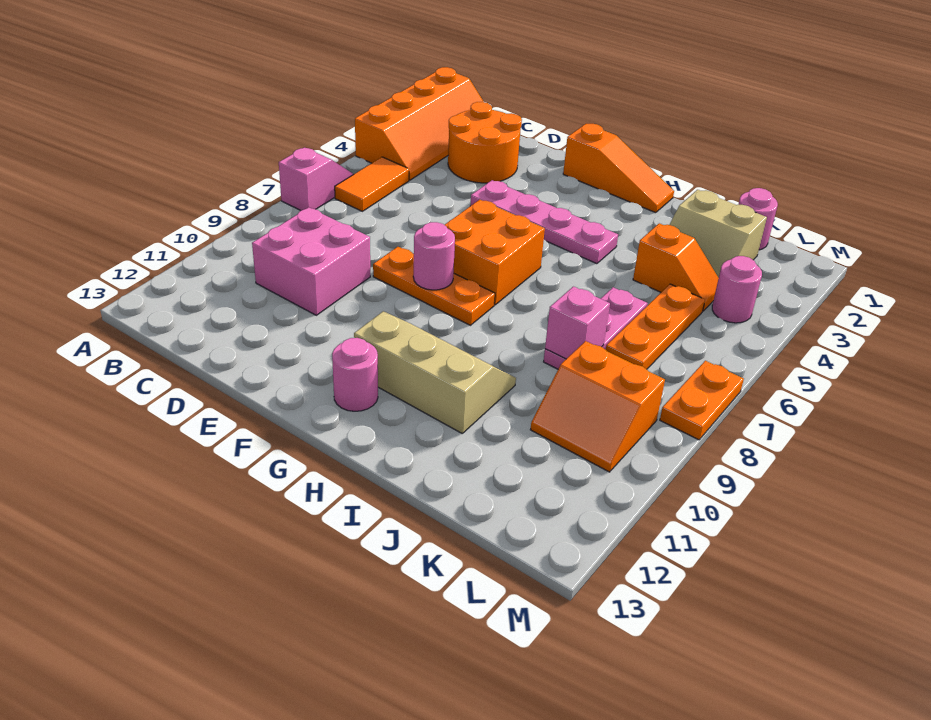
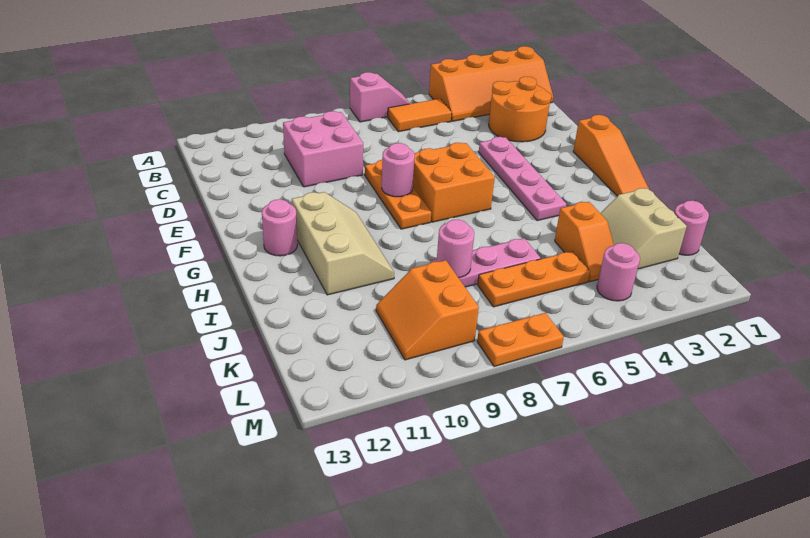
pink 1x1 brick [545,287,610,359] -> pink 1x1 round brick [437,220,474,278]

